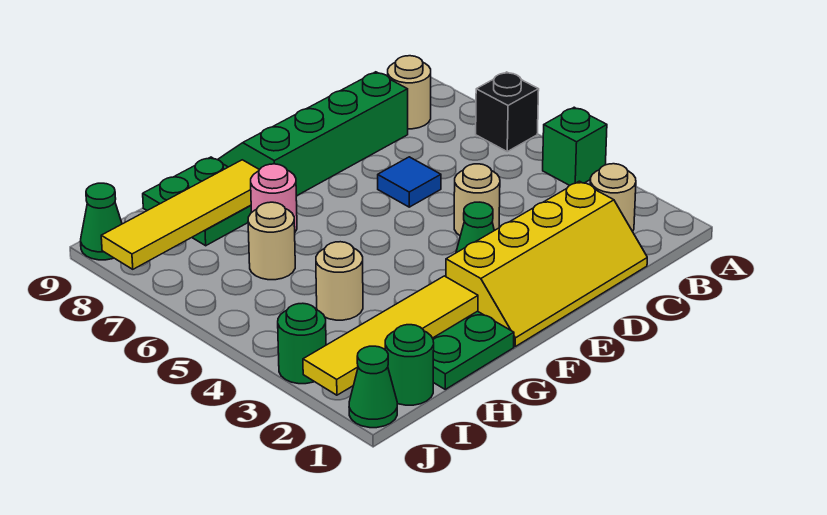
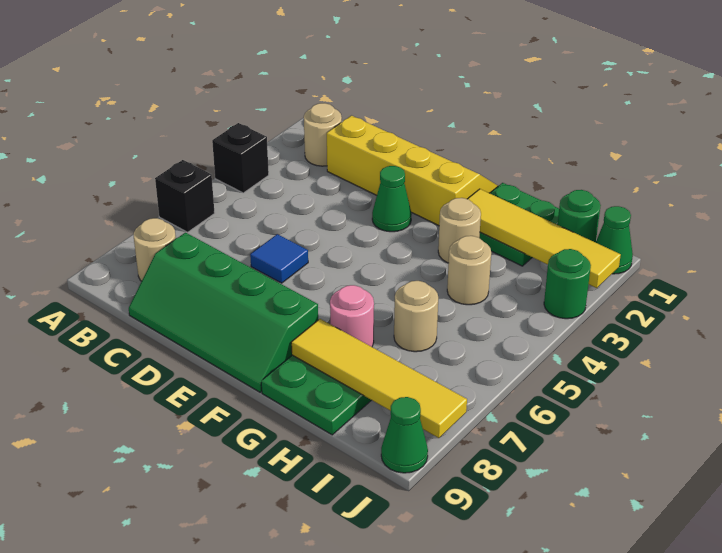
green 1x1 brick [543,107,607,185] -> black 1x1 brick [212,123,269,193]
tan 1x1 round brick [454,164,500,236] -> tan 1x1 round brick moved to [438,198,481,263]

